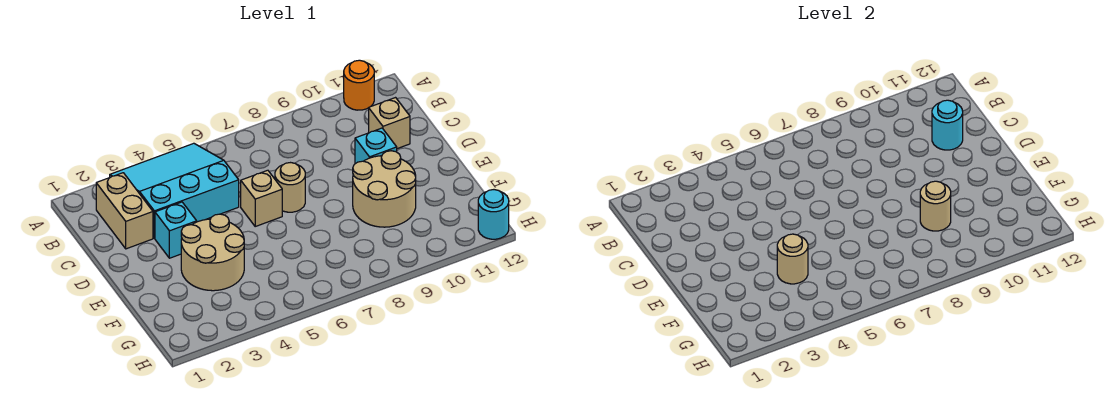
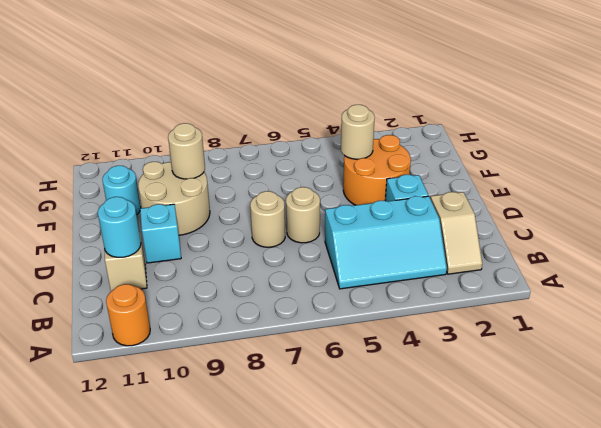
cyan 3x3 slope [110,143,239,238] -> cyan 2x3 slope [325,196,447,289]
tan 1x2 brick [96,173,153,249] -> tan 1x2 slope [430,192,482,274]
tan 1x1 brick [241,170,282,226] -> tan 1x1 round brick [286,187,320,243]
tan 2x2 round brick [181,214,244,291] -> orange 2x2 round brick [343,135,411,205]
cyan 1x1 round brick [478,190,509,239] -> cyan 1x1 round brick moved to [102,166,141,215]

